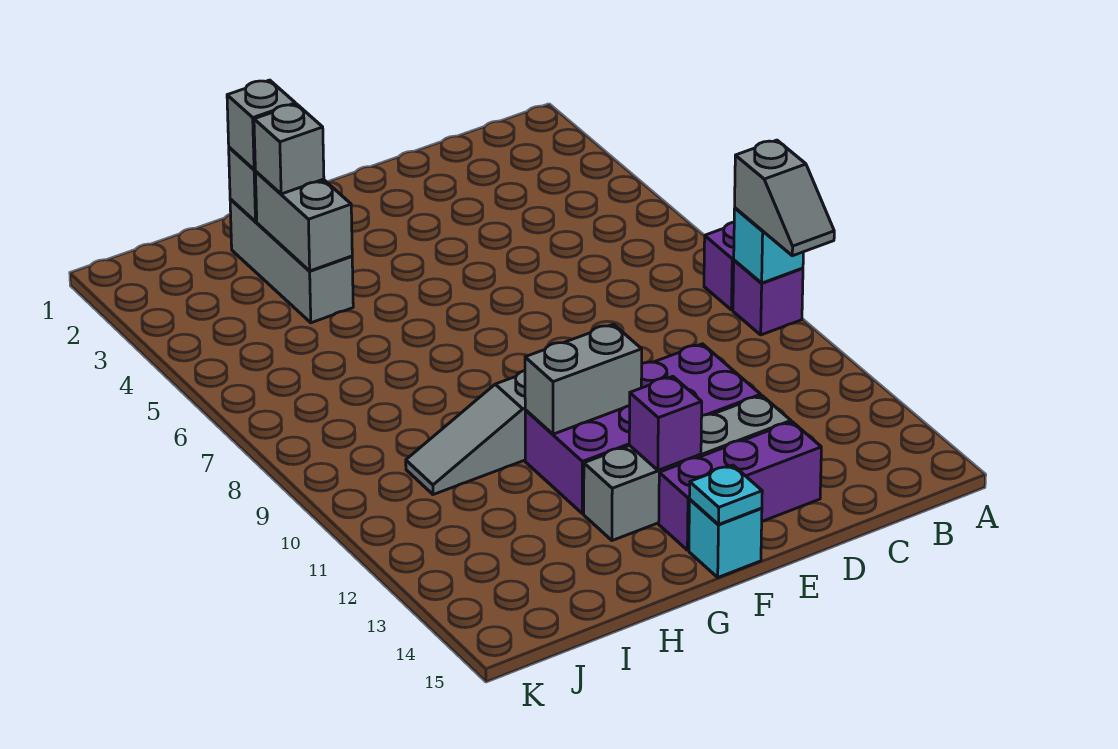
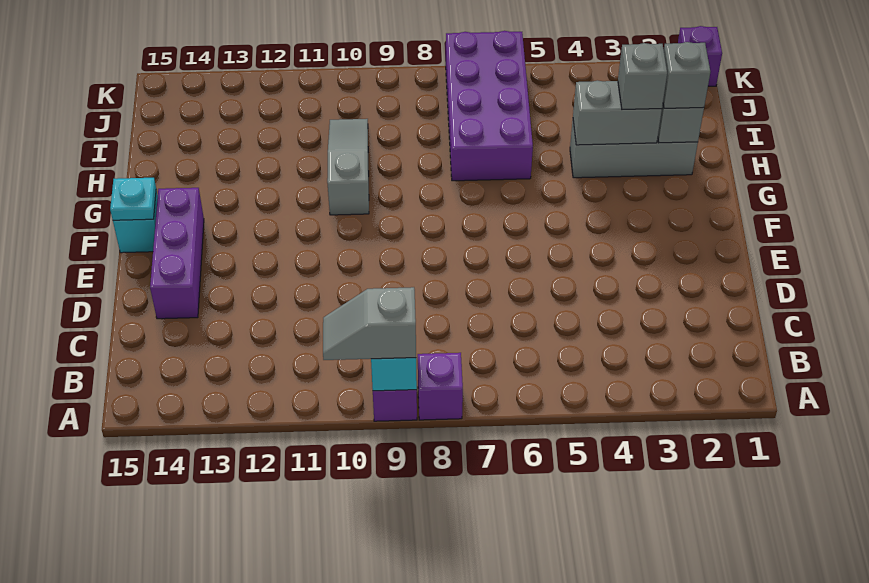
purple 2x4 brick [525,344,761,514] -> purple 2x4 brick moved to [446,31,533,181]
grey 1x4 brick [584,396,791,541] -> none
grey 1x2 brick [525,324,642,434] -> none
purple 1x1 brick [629,376,702,470] -> purple 1x1 brick moved to [678,26,722,86]

